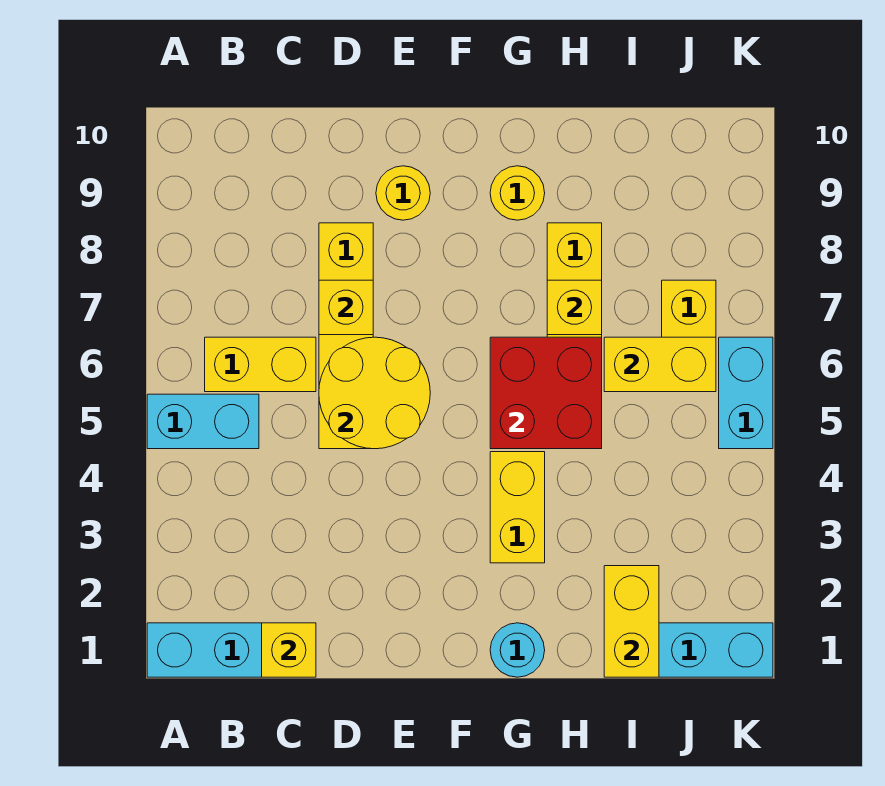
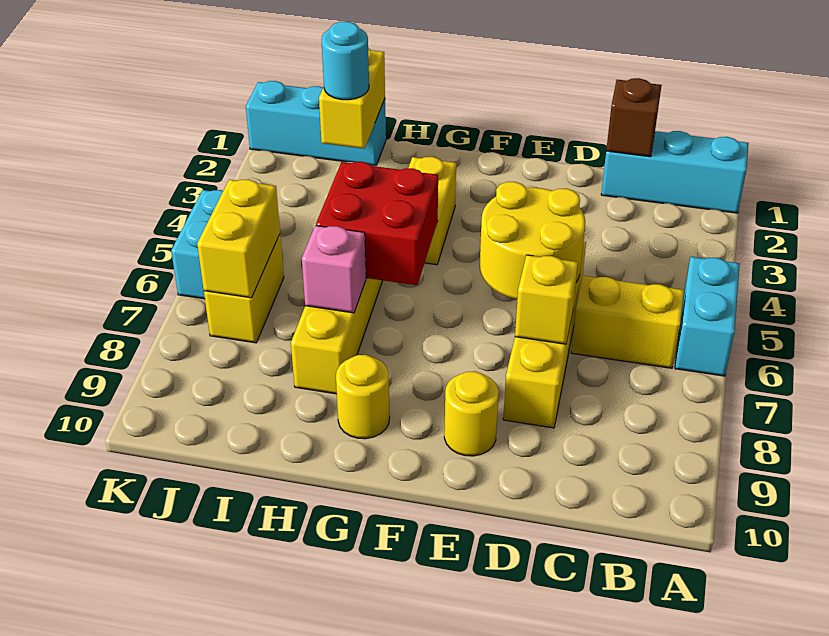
cyan 1x2 brick [147,394,259,449] -> cyan 1x2 brick turned to [675,257,740,376]
yellow 1x1 brick [262,623,316,677] -> brown 1x1 brick [606,78,662,157]
cyan 1x1 round brick [490,623,545,677] -> cyan 1x1 round brick moved to [321,22,369,100]
yellow 1x1 brick [547,280,602,335] -> pink 1x1 brick [302,226,366,313]
yellow 1x2 brick [604,337,716,392] -> yellow 1x2 brick turned to [197,179,280,298]

